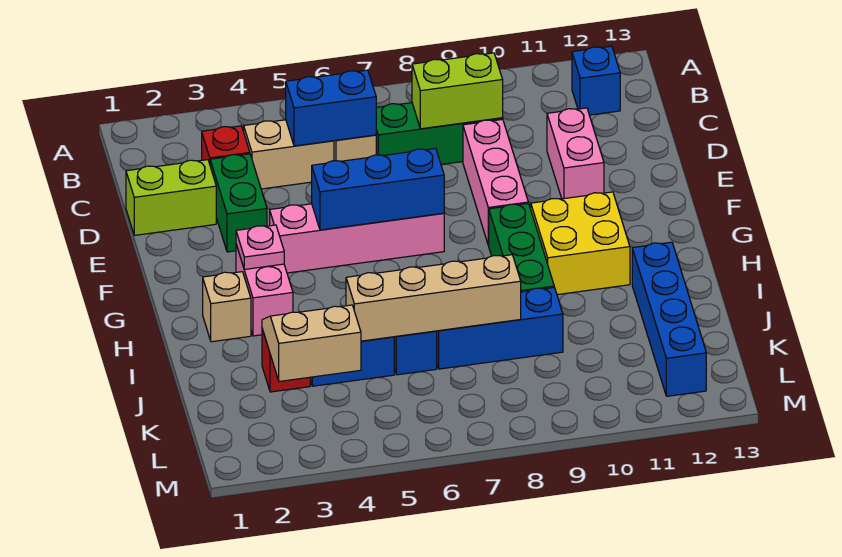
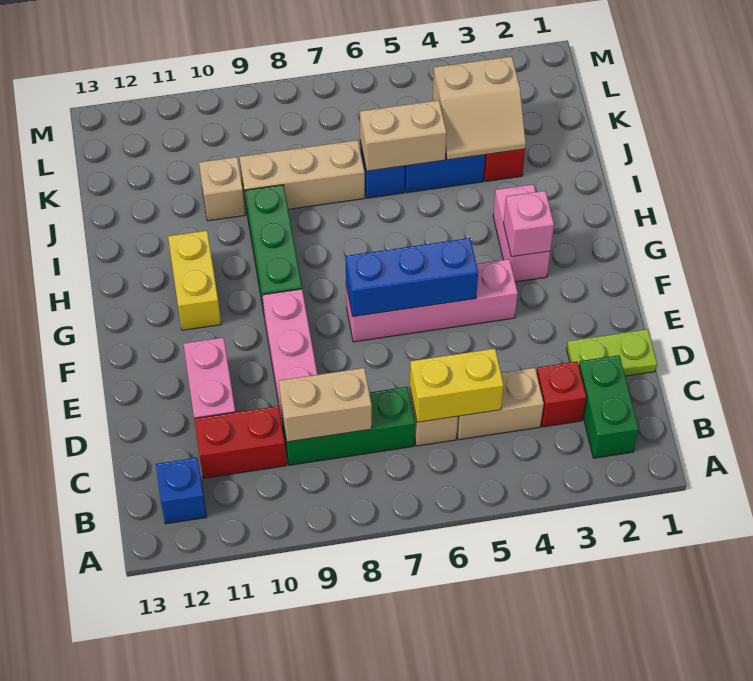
blue 1x2 brick [286,70,376,146] -> yellow 1x2 brick [410,349,504,422]
lime 1x2 brick [412,53,503,129] -> tan 1x2 brick [279,368,372,442]
none -> red 1x2 brick [194,406,287,478]
lime 1x2 brick [126,160,216,235] -> lime 1x2 plate [567,329,657,376]
green 1x2 brick [210,154,267,252] -> green 1x2 brick moved to [579,355,639,458]
pink 1x1 plate [236,225,284,269] -> pink 1x1 brick [504,191,554,257]
yellow 2x2 brick [531,192,630,295] -> yellow 1x2 brick [168,231,221,330]
tan 1x1 brick [203,272,251,342] -> tan 1x1 brick moved to [199,157,245,221]
blue 1x4 brick [632,242,706,396] -> none
tan 1x4 brick [346,255,521,341] -> tan 1x2 brick [360,100,447,171]
blue 1x3 brick [437,287,563,369] -> tan 1x3 brick [239,140,365,210]

